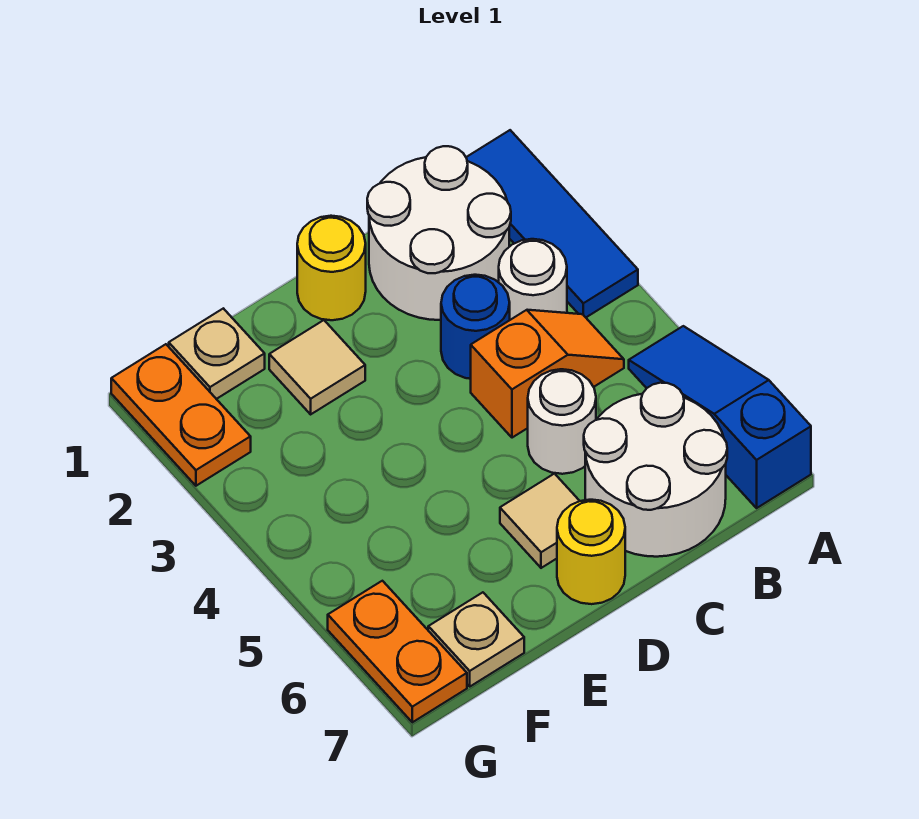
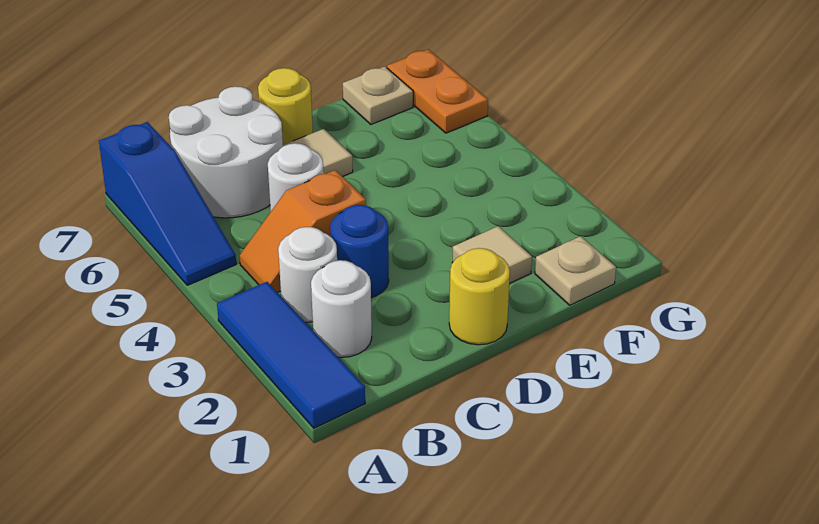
white 2x2 round brick [367,146,511,320] -> white 1x1 round brick [311,260,372,358]
orange 1x2 plate [111,344,251,486] -> none

